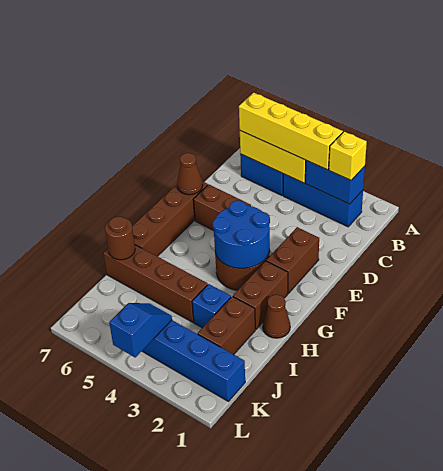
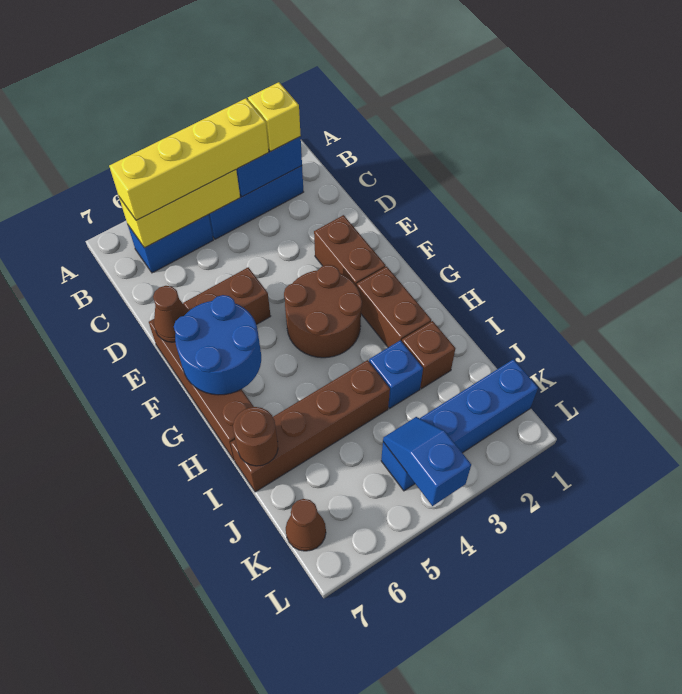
blue 2x2 round brick [213,201,270,268] -> blue 2x2 round brick moved to [174,295,261,395]
brown 1x1 cone [263,295,290,338] -> brown 1x1 cone moved to [286,499,326,551]
brown 1x2 brick [198,296,255,354] -> brown 1x1 brick [402,321,455,389]

